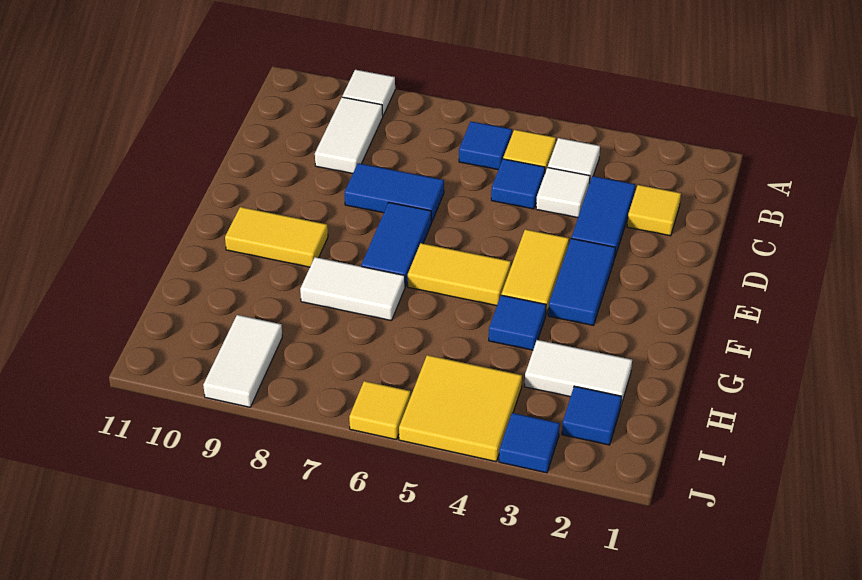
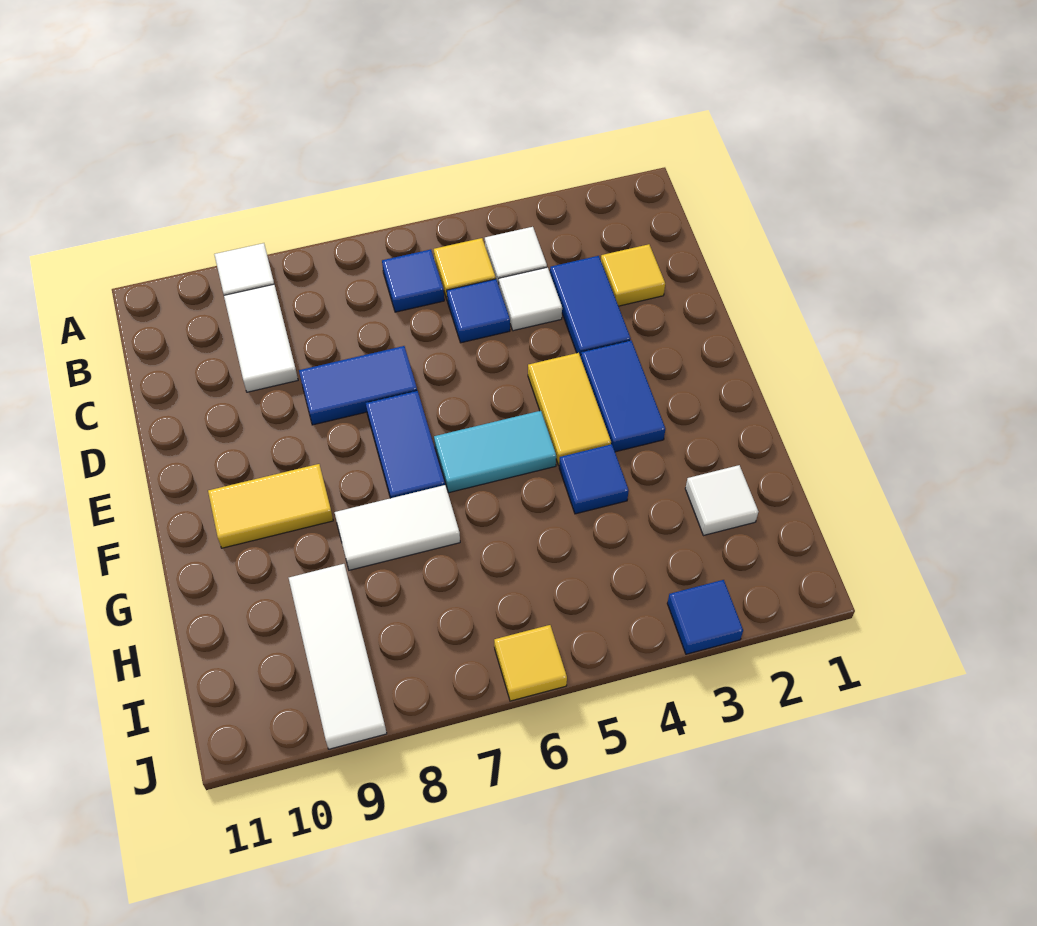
yellow 1x2 tile [408,243,511,306] -> cyan 1x2 tile [434,411,556,493]
white 1x2 tile [524,340,632,405] -> white 1x1 tile [685,465,758,536]
blue 1x1 tile [562,386,622,445] -> none
yellow 2x2 tile [399,355,522,462] -> none
white 1x2 tile [203,315,282,407] -> white 1x3 tile [289,564,387,749]

